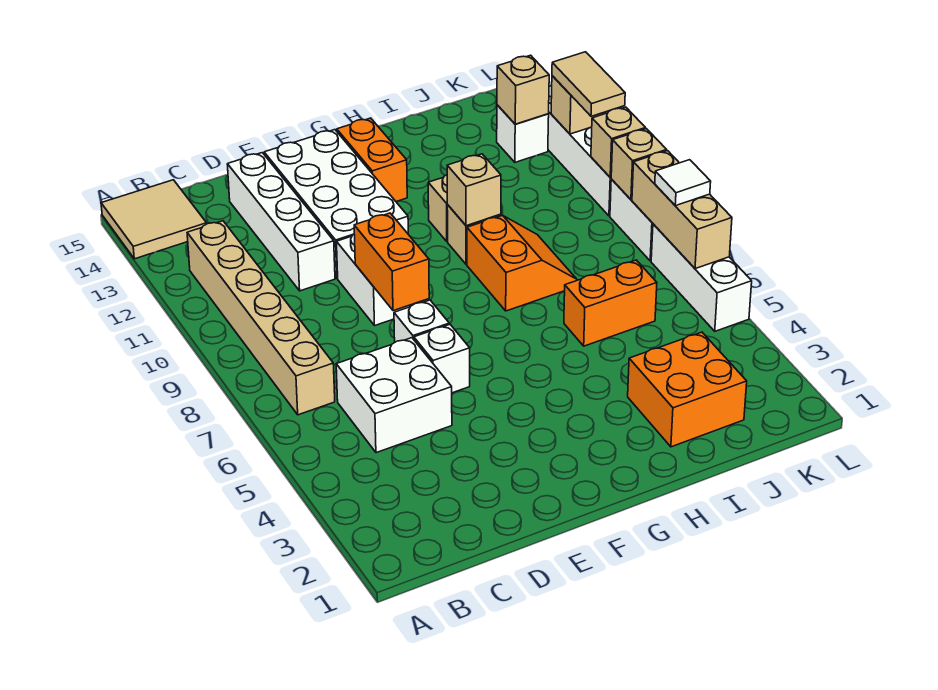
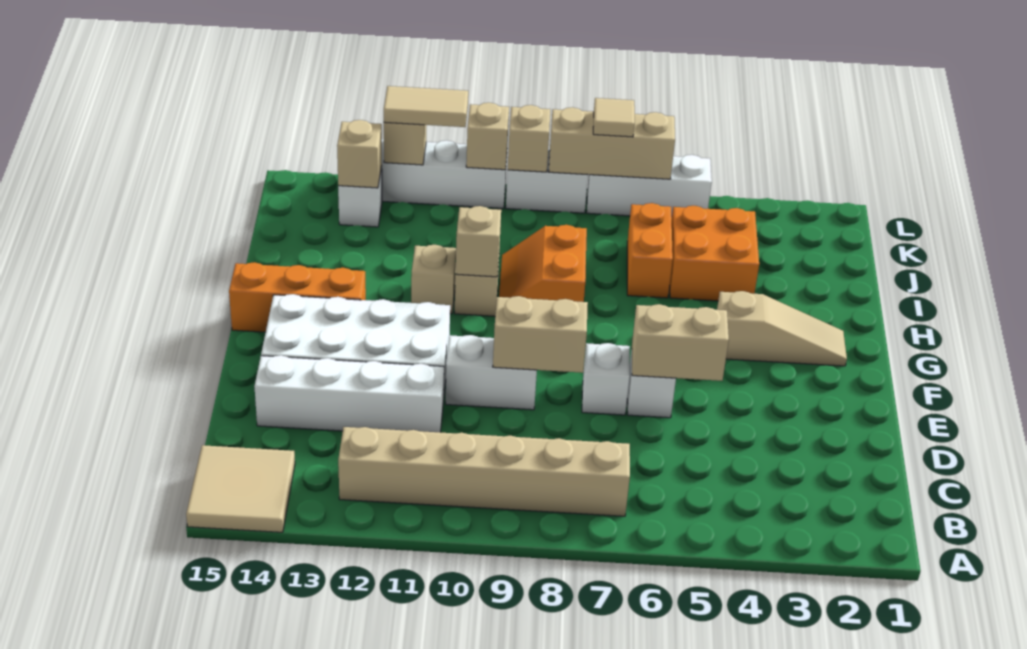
white 2x2 brick [336,338,452,453] -> none
none -> tan 1x2 brick [632,304,729,381]
orange 1x2 brick [354,213,429,311] -> tan 1x2 brick [493,296,588,373]
none -> tan 1x3 slope [717,291,847,366]
orange 1x2 brick [337,118,407,202] -> orange 1x3 brick [229,262,366,332]
orange 2x2 slope [467,215,577,311] -> orange 2x2 slope turned to [499,225,587,302]
orange 2x2 brick [628,332,747,447] -> orange 2x2 brick moved to [670,206,759,301]
white 1x1 tile [655,160,711,206] -> tan 1x1 tile [593,98,635,137]

